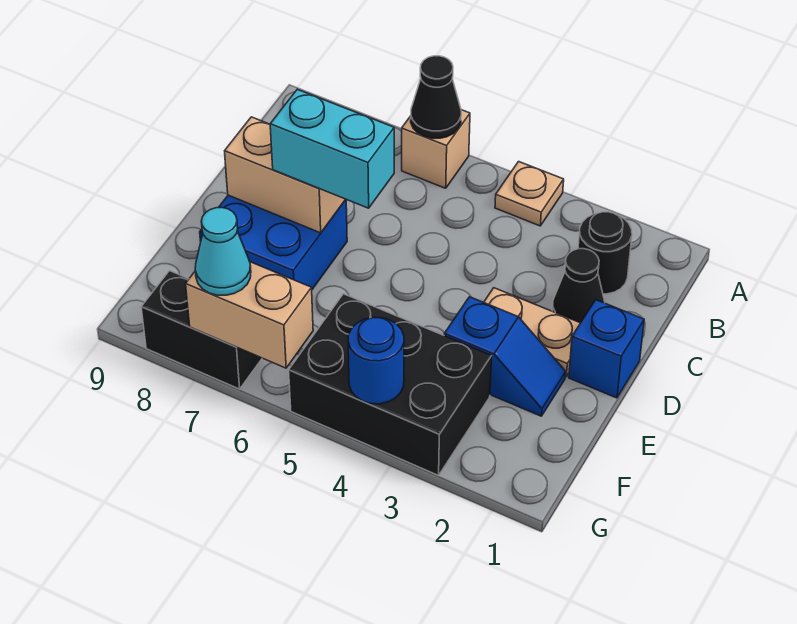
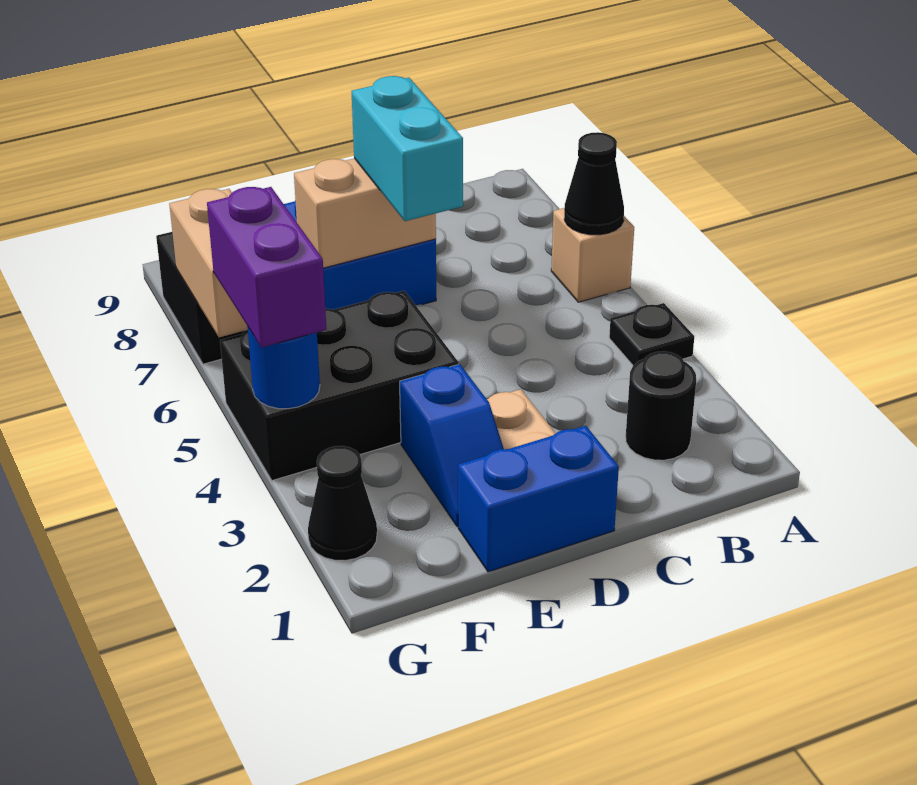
tan 1x1 plate [495,162,564,226] -> black 1x1 plate [609,303,694,365]
black 1x1 cone [552,249,605,323] -> black 1x1 cone moved to [308,446,377,561]
blue 1x1 brick [569,300,644,398] -> blue 1x2 brick [458,426,619,572]
tan 1x2 brick [225,117,346,233] -> tan 1x2 brick turned to [294,158,436,268]
black 2x3 brick [289,294,492,475] -> black 2x3 brick turned to [220,291,459,480]
none -> purple 1x2 brick [207,187,326,347]
cyan 1x1 cone [195,208,251,295] -> none

